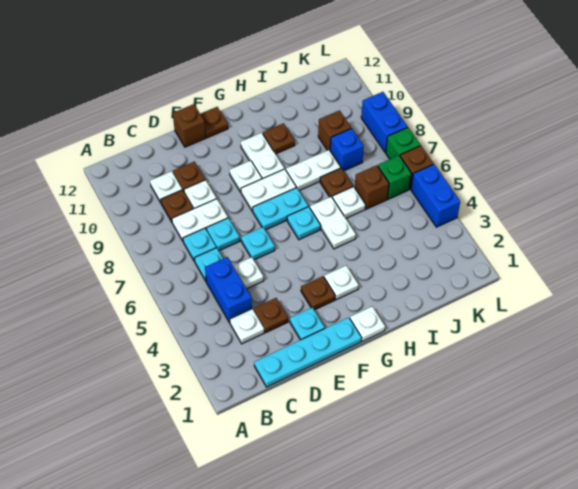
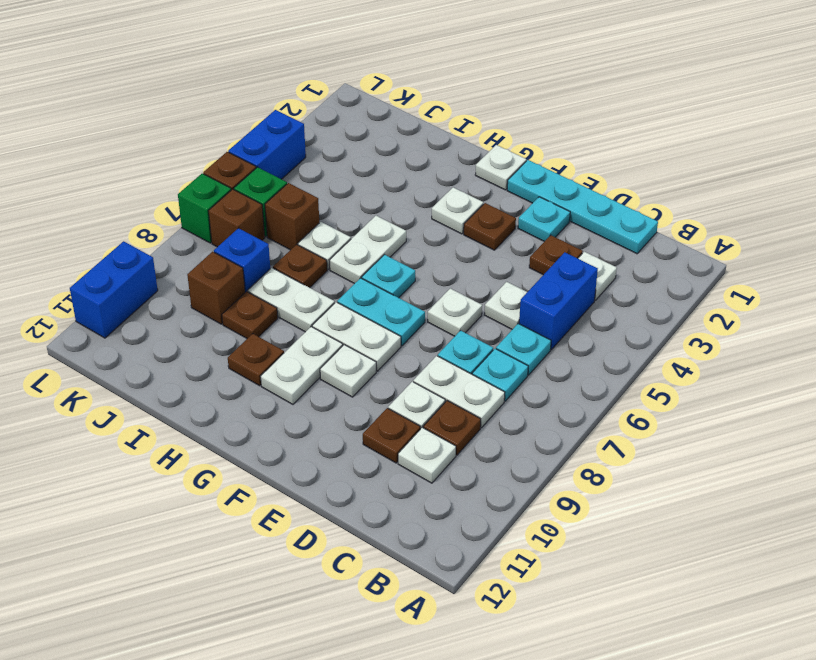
cyan 1x1 plate [241,227,275,260] -> white 1x1 plate [428,288,482,336]
brown 1x1 brick [173,104,206,147] -> brown 1x1 brick moved to [209,189,265,247]
brown 1x1 plate [201,107,228,138] -> brown 1x1 plate moved to [222,291,278,338]
blue 1x2 brick [361,92,408,153] -> blue 1x2 brick moved to [70,241,158,338]

